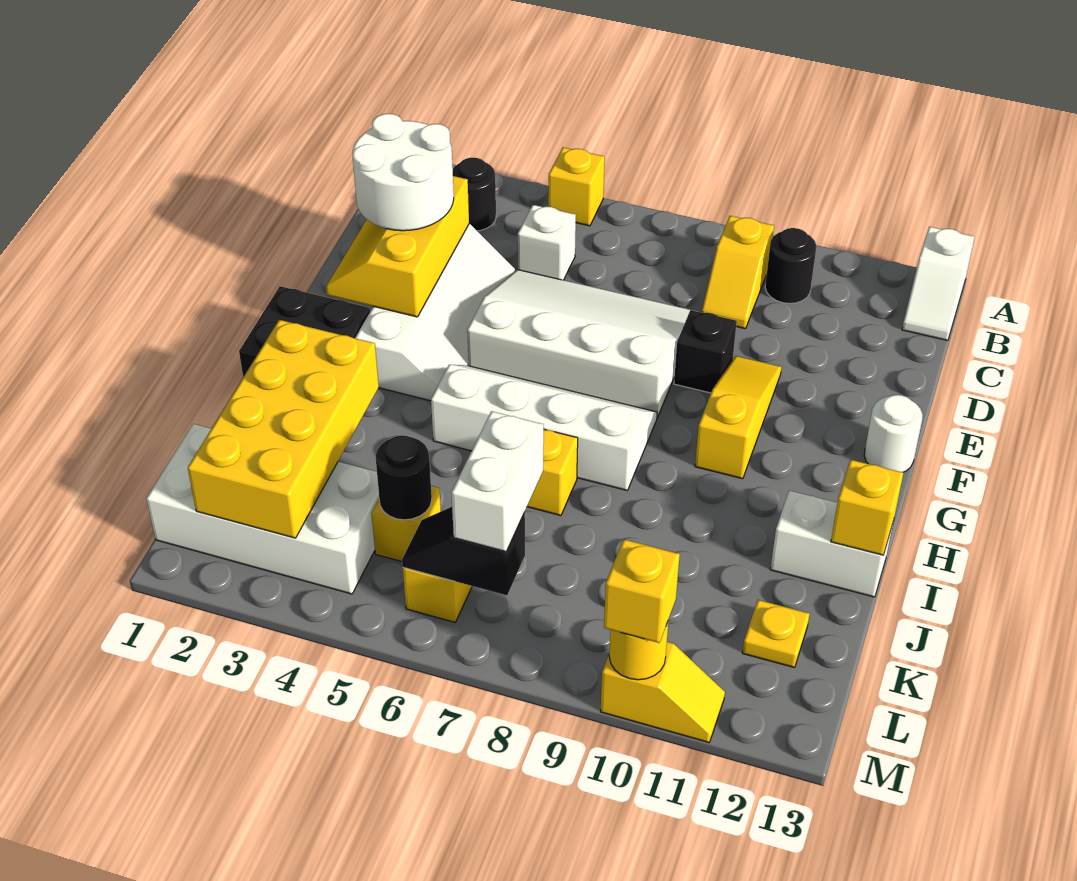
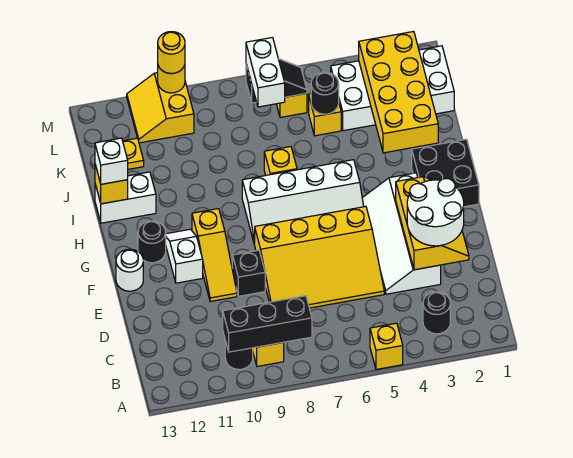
white 1x2 slope [902,227,975,340] -> white 1x2 slope moved to [166,229,203,283]
none -> black 1x3 brick [223,296,312,352]
white 1x1 brick [518,205,576,280] -> white 1x1 brick moved to [95,138,128,184]
white 3x4 slope [467,270,690,418] -> yellow 3x4 slope [254,206,384,308]
none -> black 1x1 round brick [138,221,166,263]
yellow 1x2 slope [601,642,725,742] -> yellow 2x2 slope [127,73,194,143]
yellow 1x1 brick [604,539,680,643] -> yellow 1x1 round brick [158,32,185,73]

